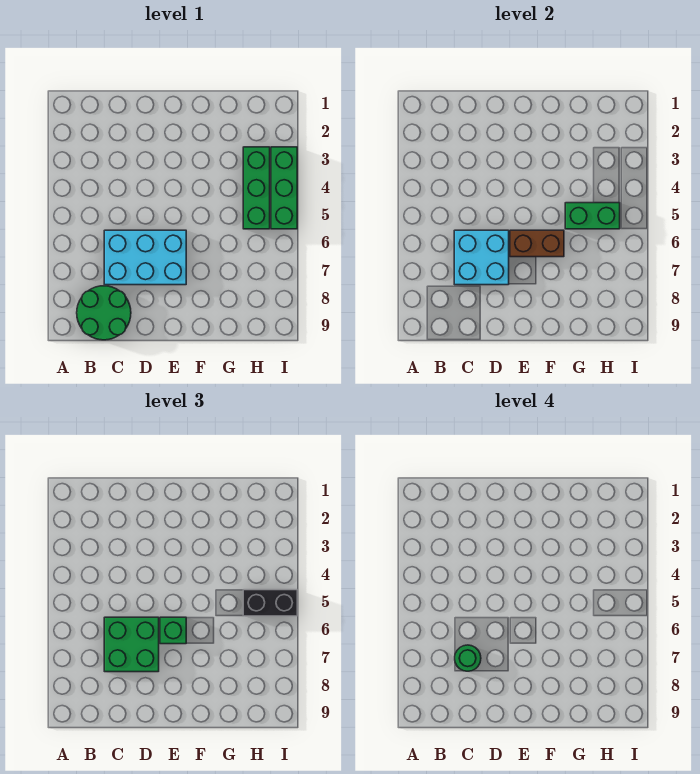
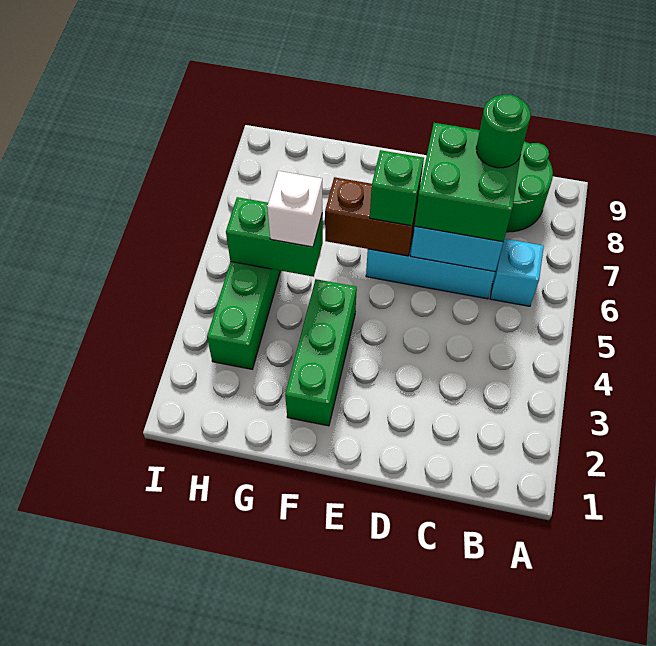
none -> cyan 1x1 brick [490,239,544,306]
none -> white 1x1 brick [267,171,323,247]
black 1x2 brick [243,590,297,616] -> none
green 1x3 brick [271,147,297,229] -> green 1x3 brick moved to [285,279,357,426]

